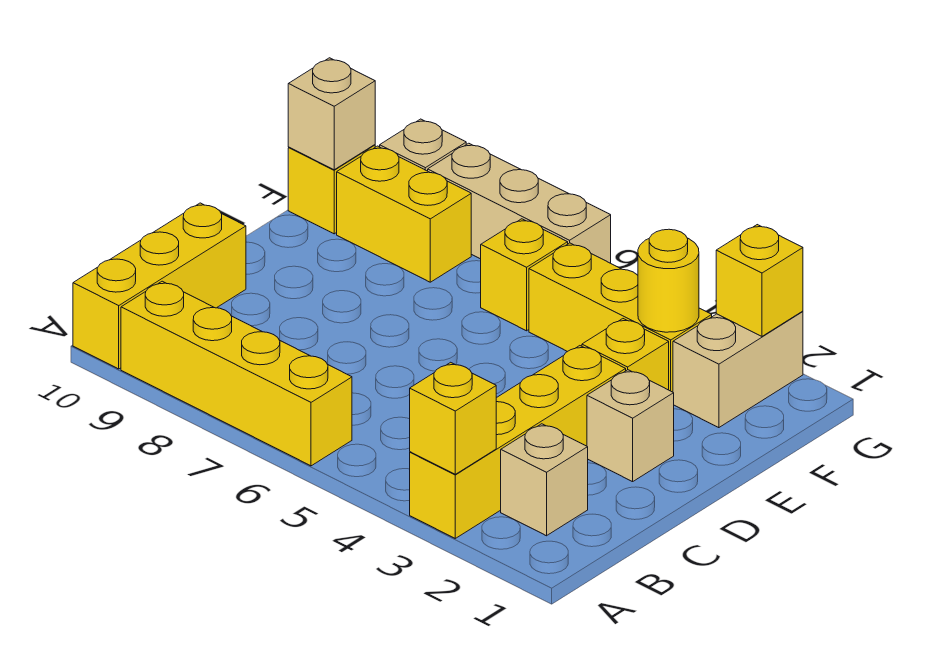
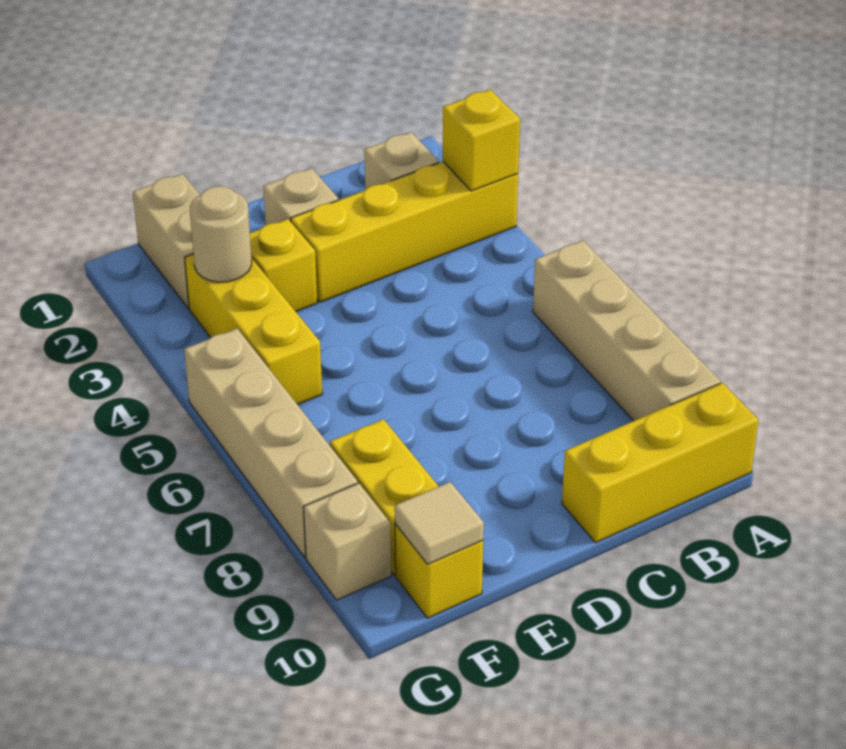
yellow 1x4 brick [121,281,352,466] -> tan 1x4 brick [533,241,721,421]
tan 1x2 brick [673,311,803,428] -> tan 1x2 brick turned to [133,174,200,308]
yellow 1x1 round brick [638,229,699,332] -> tan 1x1 round brick [190,186,252,282]
yellow 1x1 brick [481,219,568,331] -> none
tan 1x1 brick [288,58,375,170] -> tan 1x1 tile [395,482,484,564]
yellow 1x1 brick [716,225,803,336] -> none
tan 1x3 brick [428,143,611,263] -> tan 1x4 brick [184,329,358,557]

